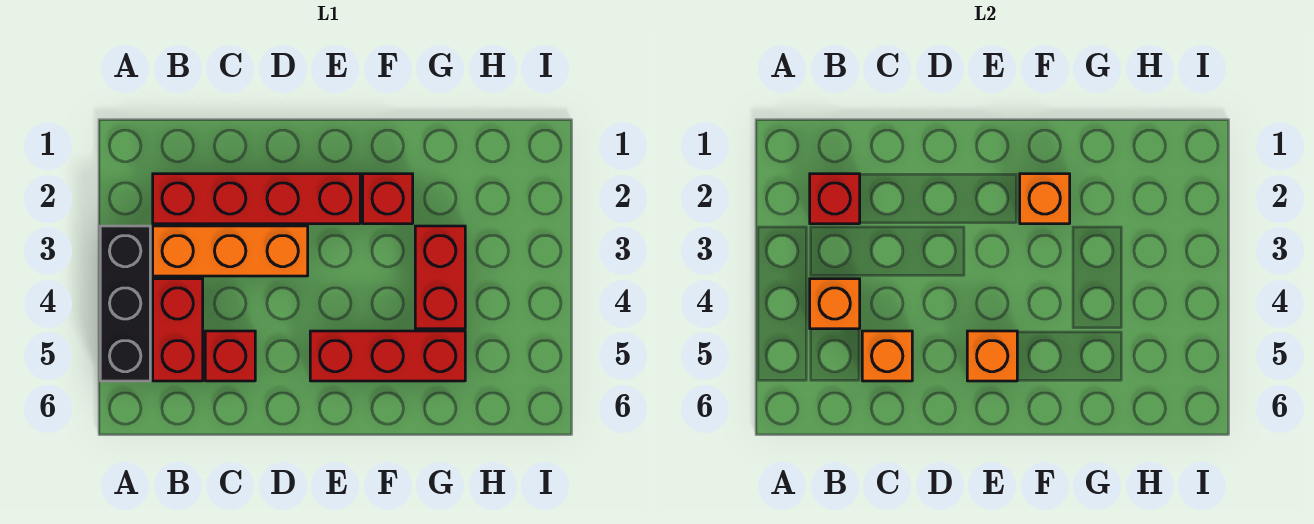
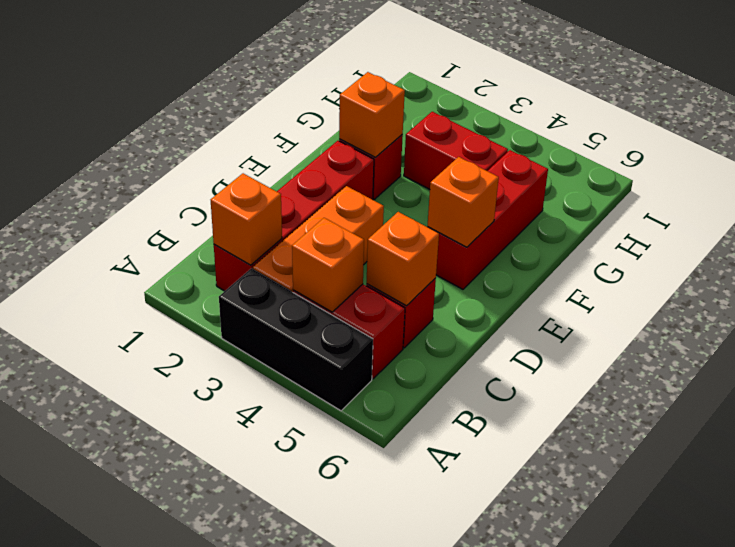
red 1x1 brick [810,174,860,224] -> orange 1x1 brick [211,173,282,265]

